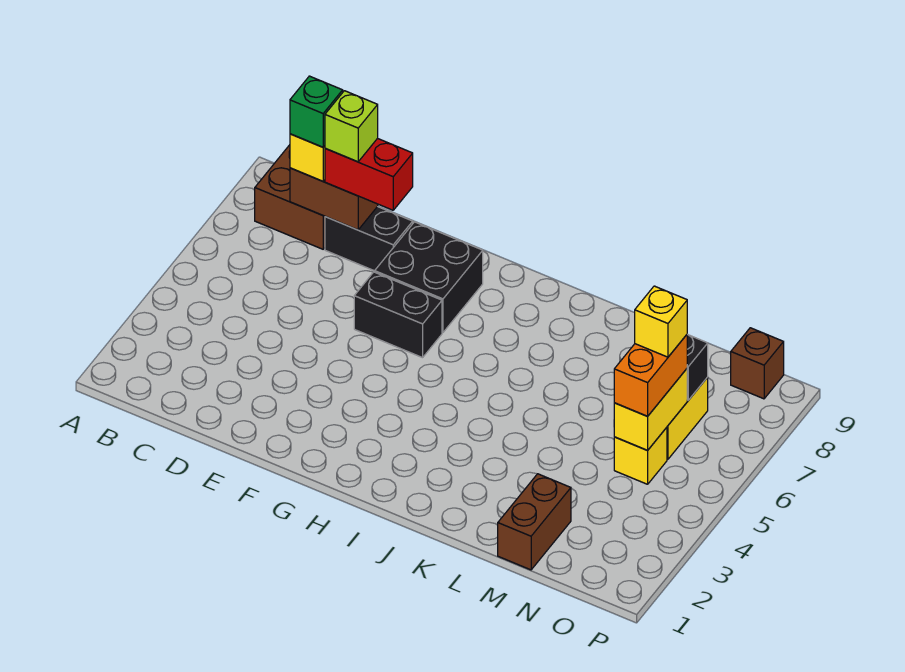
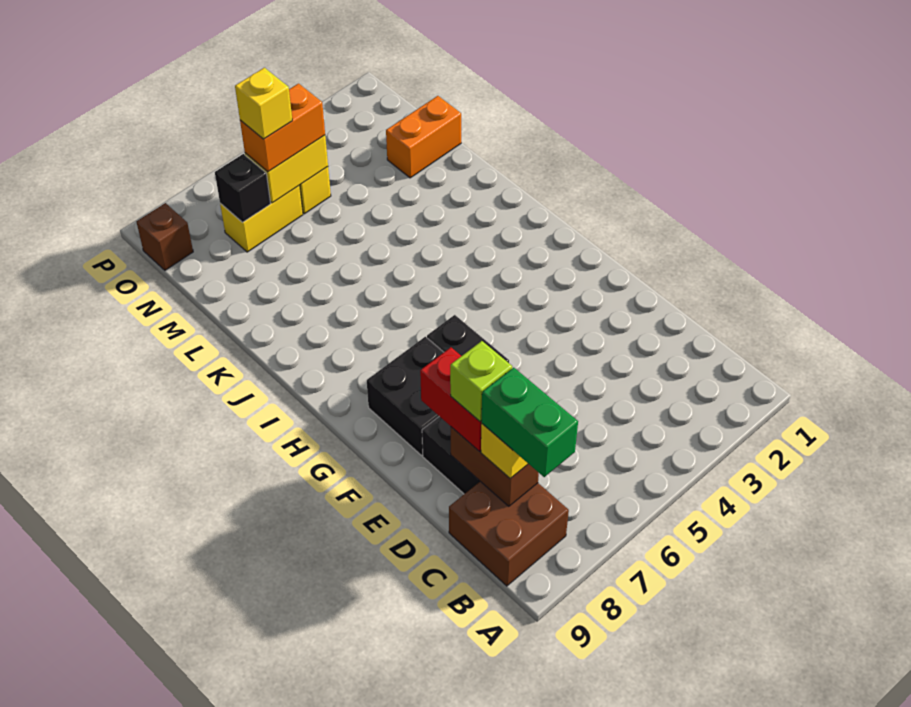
green 1x1 brick [290,76,343,147] -> green 1x2 brick [481,368,578,477]
brown 1x2 brick [498,474,571,570] -> orange 1x2 brick [386,96,461,178]

